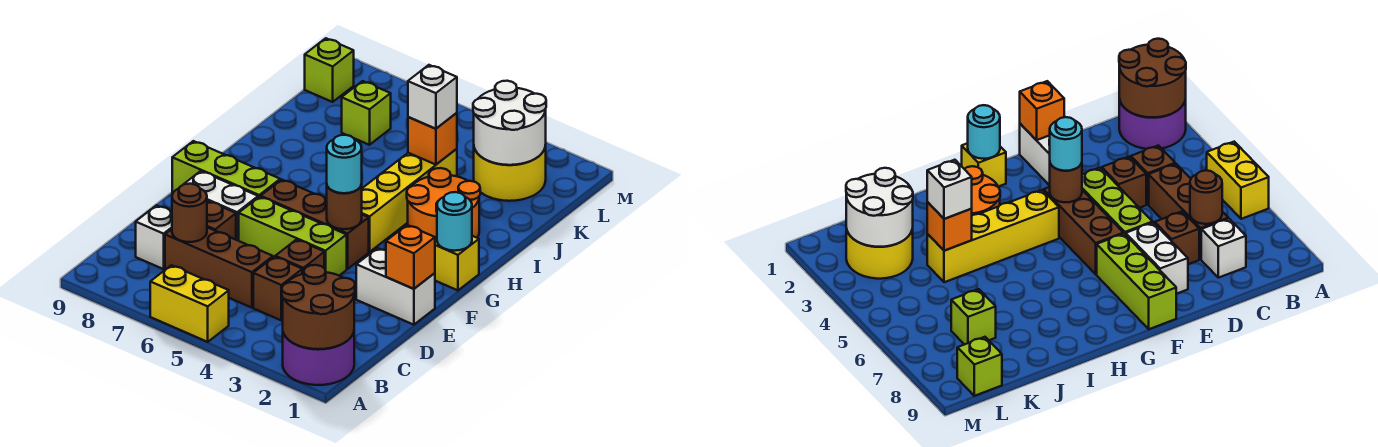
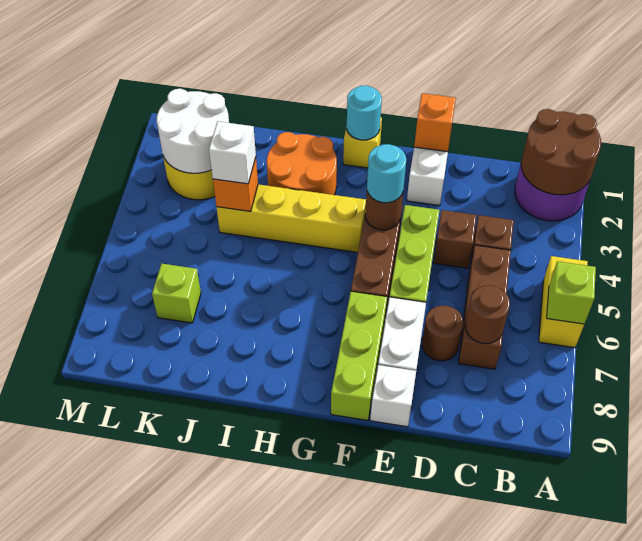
white 1x1 brick [136,205,172,269] -> white 1x1 brick moved to [370,365,416,427]
brown 1x1 brick [207,201,236,240] -> brown 1x1 round brick [422,306,463,361]
lime 1x1 brick [305,38,354,102] -> lime 1x1 brick moved to [547,261,596,324]

